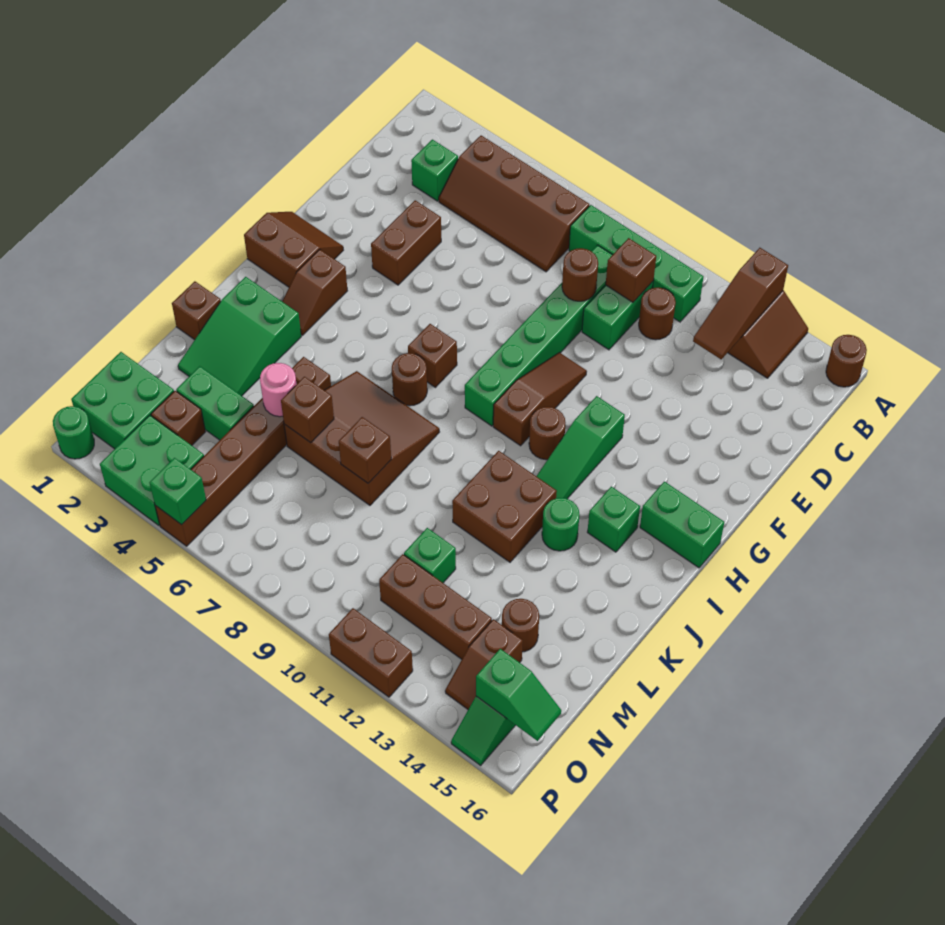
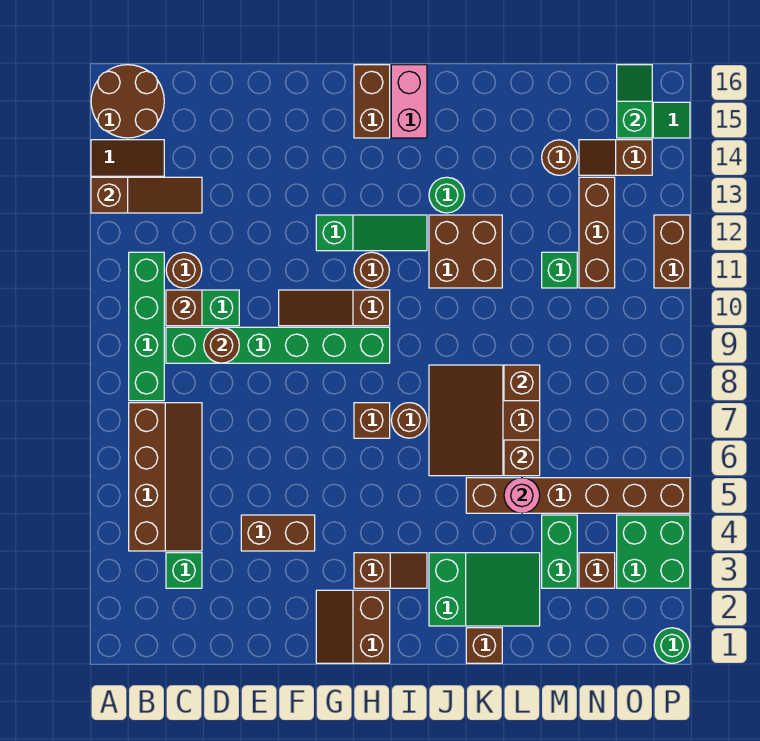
brown 1x1 round brick [826,335,867,387] -> brown 2x2 round brick [91,65,164,138]
green 1x2 brick [640,481,724,568] -> brown 1x2 brick [354,65,390,138]
green 1x1 brick [587,487,640,552] -> none
none -> pink 1x2 brick [391,65,427,138]
green 2x2 brick [71,352,174,449] -> none
brown 1x2 slope [445,619,523,709] -> brown 1x2 slope turned to [579,140,652,175]
green 1x1 brick [150,458,206,525] -> none

